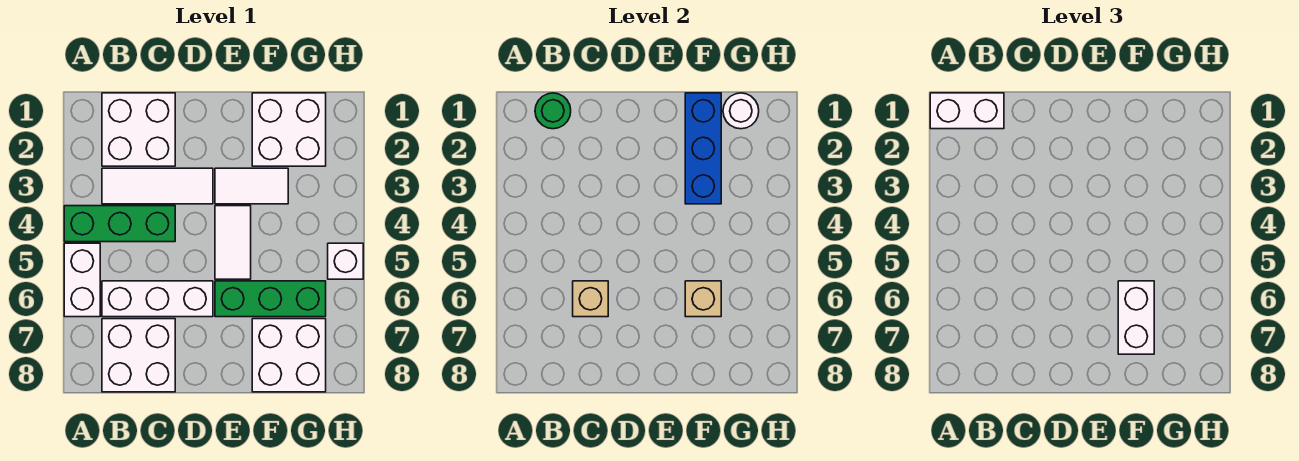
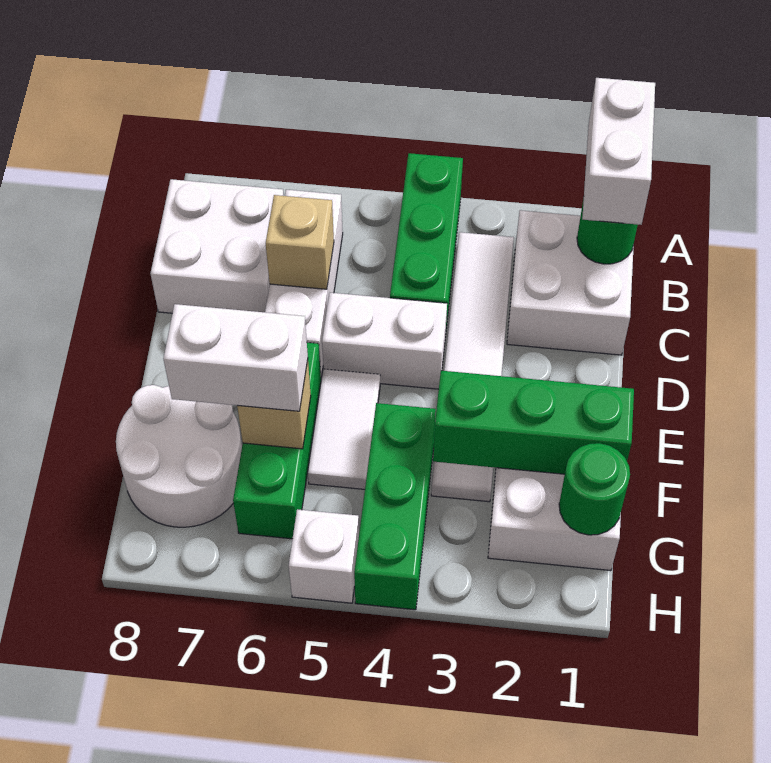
white 1x2 brick [64,243,100,317] -> white 1x2 brick moved to [322,293,447,389]
white 1x2 tile [215,206,251,279] -> white 1x2 tile turned to [308,369,380,489]
blue 1x3 brick [685,93,721,204] -> green 1x3 brick [433,371,634,474]
none -> green 1x3 brick [354,403,436,610]
white 2x2 brick [252,319,326,392] -> white 2x2 round brick [116,385,242,527]
white 1x1 round brick [723,93,759,129] -> green 1x1 round brick [559,443,630,535]

